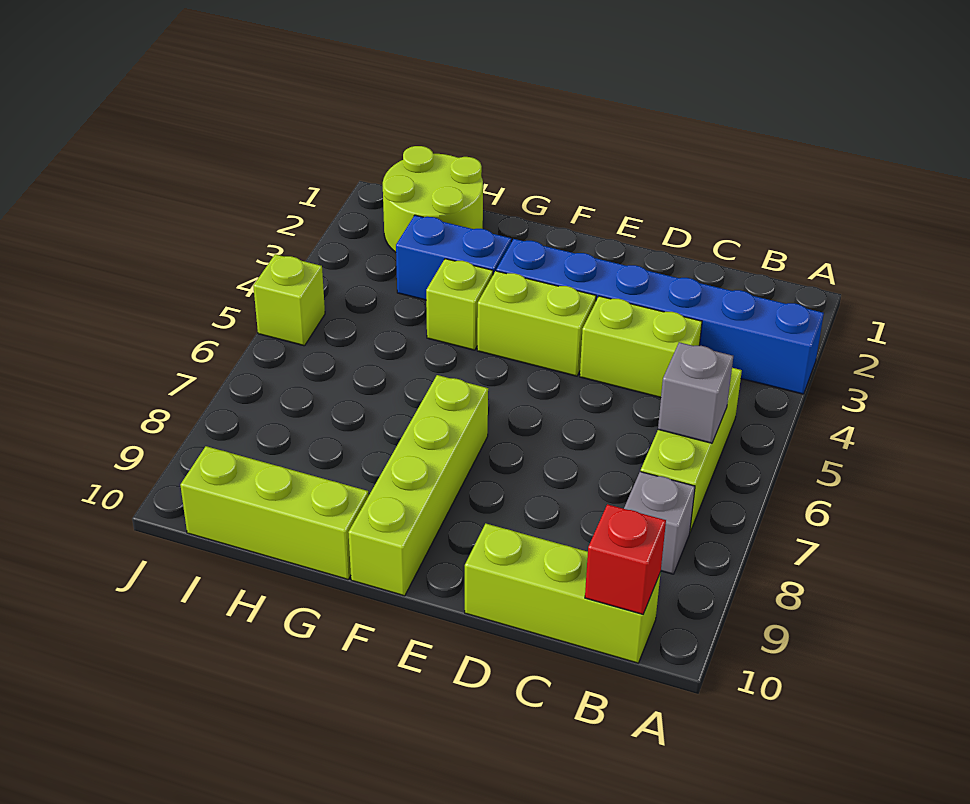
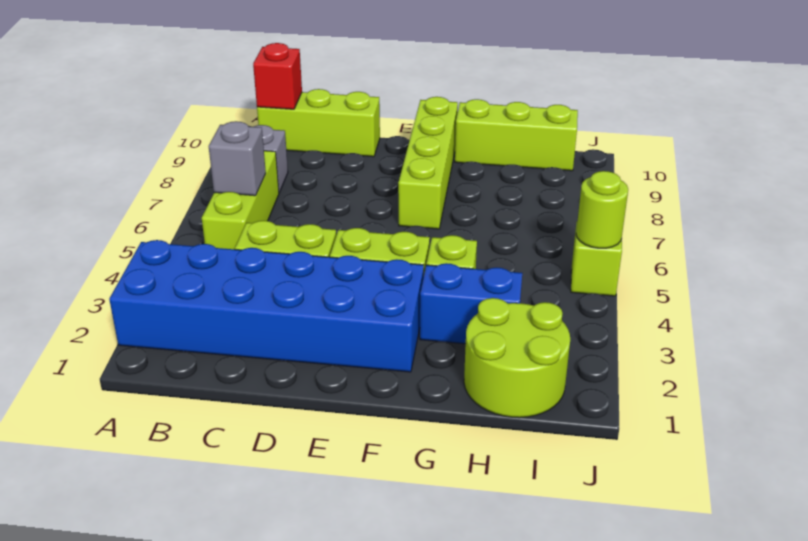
blue 1x6 brick [496,239,824,394] -> blue 2x6 brick [109,240,424,372]
none -> lime 1x1 round brick [576,171,628,248]

